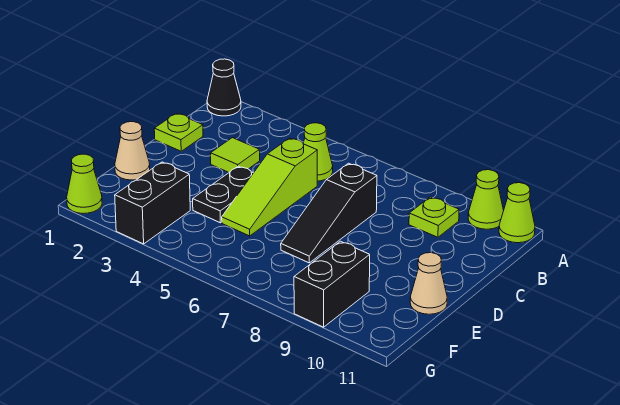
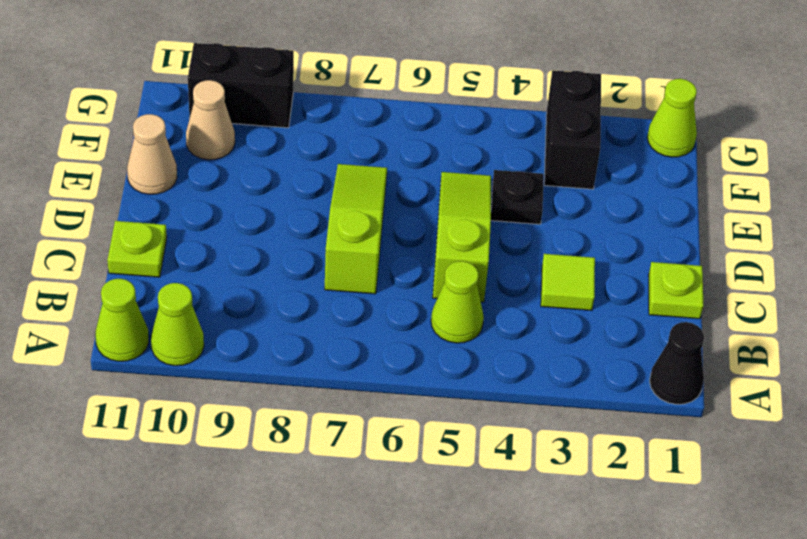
lime 1x1 plate [409,197,459,237] -> lime 1x1 plate moved to [107,221,167,277]
black 1x3 slope [281,163,377,263] -> lime 1x3 slope [325,164,387,294]
black 1x2 plate [193,166,253,223] -> black 1x1 plate [491,170,544,224]
tan 1x1 cone [115,122,150,180] -> tan 1x1 cone moved to [186,80,235,160]
black 1x2 brick [294,241,370,327] -> black 1x2 brick turned to [188,43,294,128]

